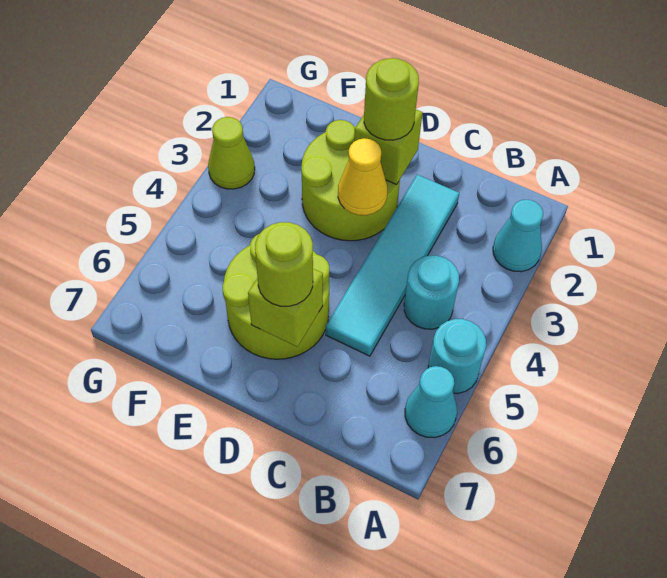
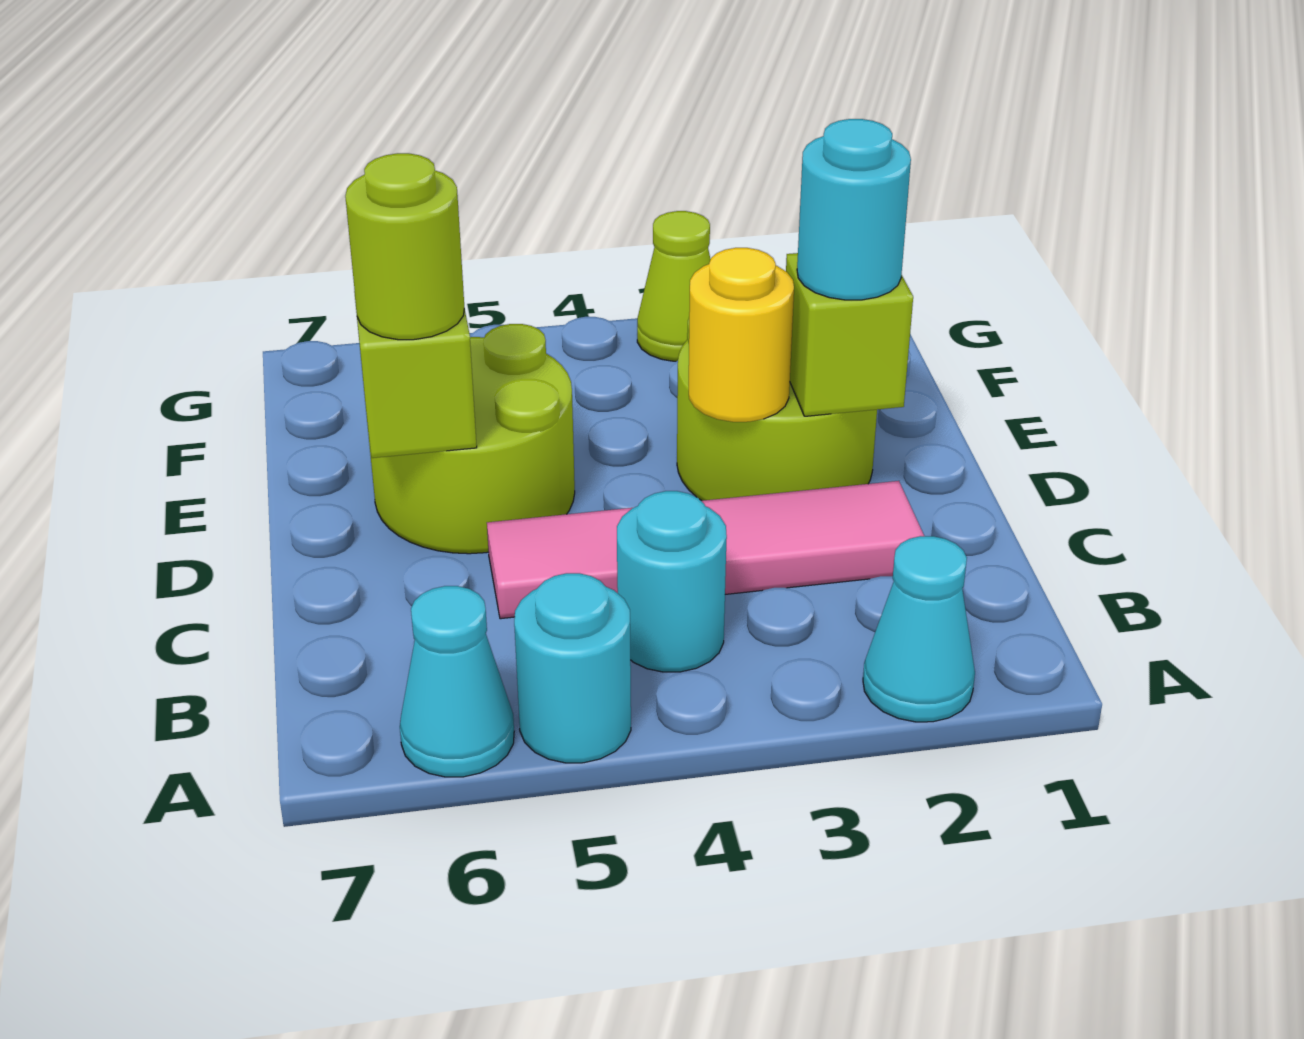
cyan 1x4 tile [326,175,459,356] -> pink 1x4 tile [487,481,924,619]
lime 1x1 round brick [364,58,419,140] -> cyan 1x1 round brick [797,119,911,300]
yellow 1x1 cone [338,138,387,215] -> yellow 1x1 round brick [689,248,794,422]

